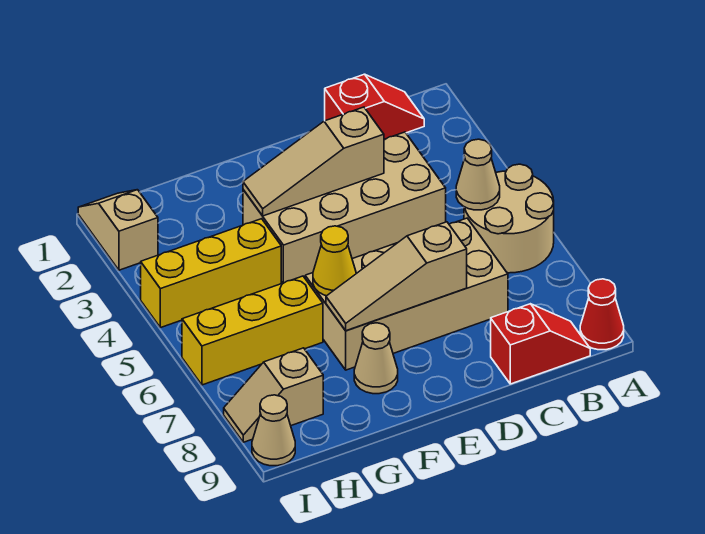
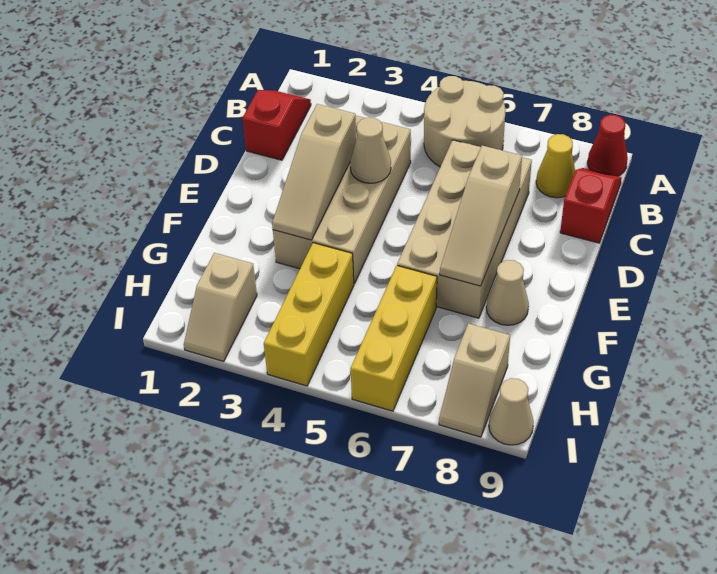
tan 1x1 cone [456,139,500,210] -> tan 1x1 cone moved to [350,118,391,183]
yellow 1x1 cone [313,226,356,296] -> yellow 1x1 cone moved to [536,134,575,198]
tan 1x2 slope [78,190,158,270] -> tan 1x2 slope turned to [184,253,257,361]

